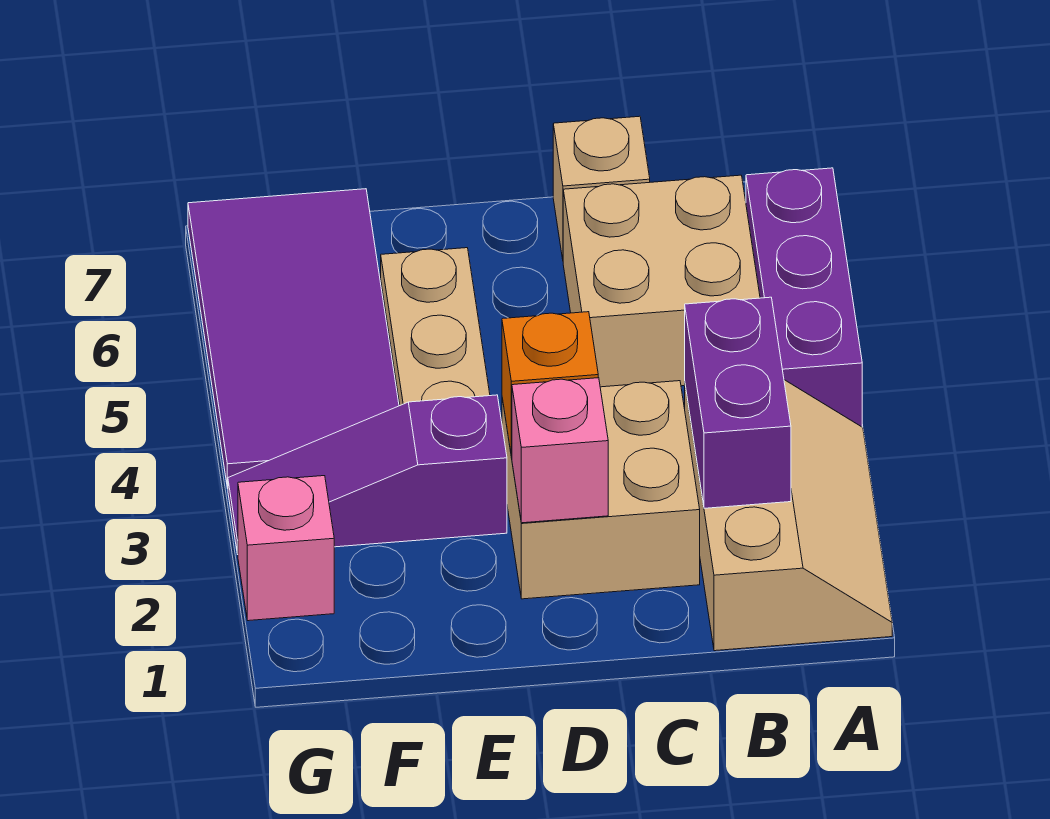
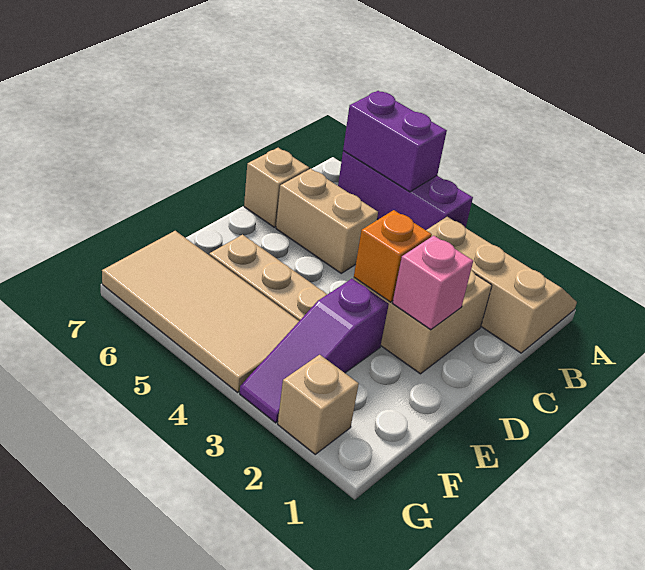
purple 1x2 brick [685,297,791,508] -> purple 1x2 brick moved to [343,91,447,192]
tan 2x2 brick [563,175,760,387] -> tan 1x2 brick [276,169,378,273]
purple 2x4 tile [188,189,399,488] -> tan 2x4 tile [102,231,299,392]
pink 1x1 brick [238,476,334,621] -> tan 1x1 brick [278,355,359,454]

